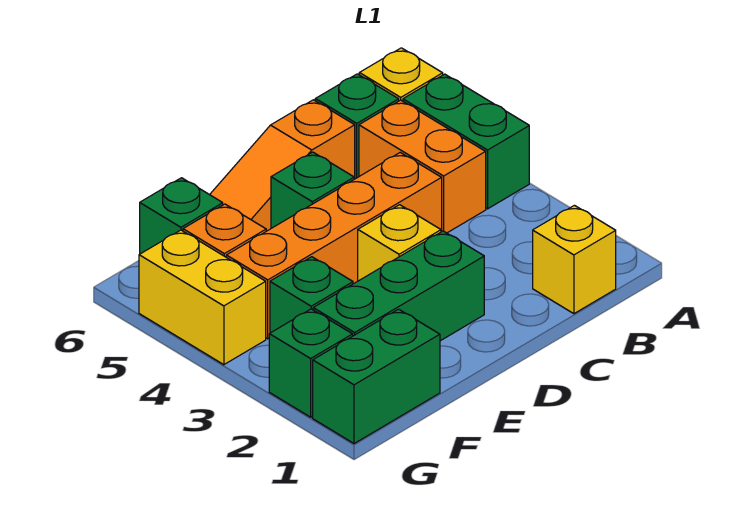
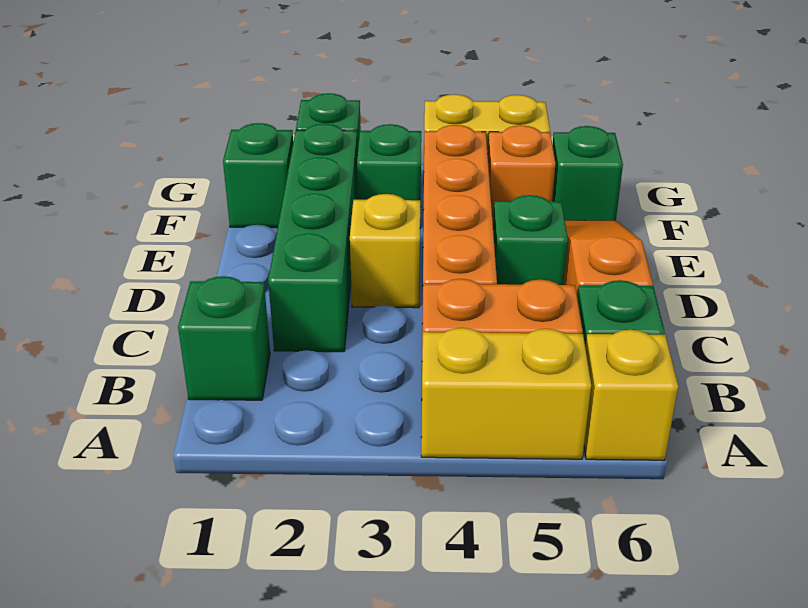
green 1x2 brick [403,74,529,209] -> yellow 1x2 brick [421,328,591,459]
yellow 1x1 brick [533,205,616,314] -> green 1x1 brick [178,276,270,400]
green 1x3 brick [313,231,484,341] -> green 1x4 brick [268,124,358,352]
green 1x2 brick [313,309,440,444] -> green 1x1 brick [223,123,293,228]

